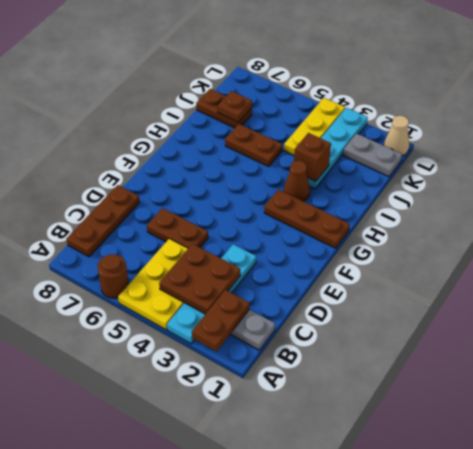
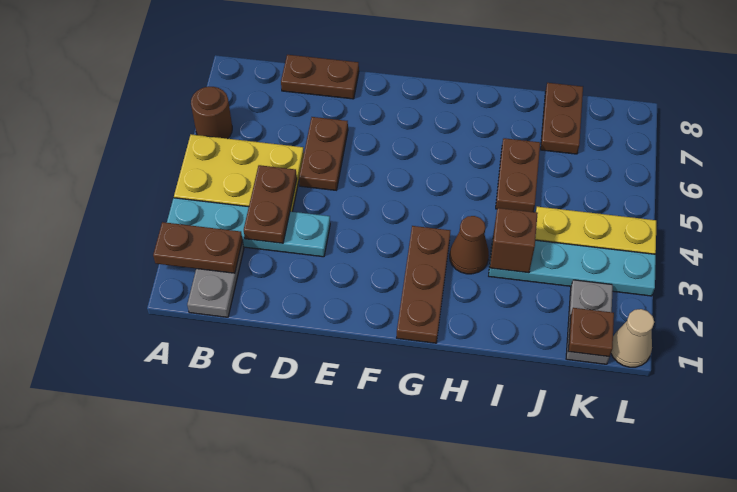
brown 2x2 plate [159,244,240,314] -> brown 1x2 plate [244,165,297,243]
brown 1x3 plate [67,185,140,257] -> brown 1x2 plate [281,55,359,99]
brown 1x1 plate [218,91,252,122] -> brown 1x1 plate moved to [568,308,614,357]

